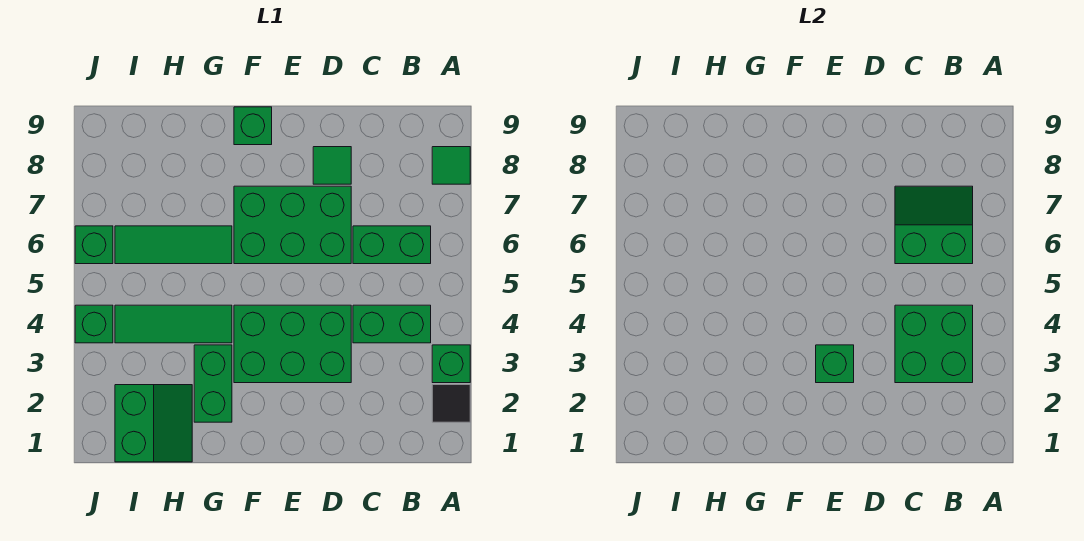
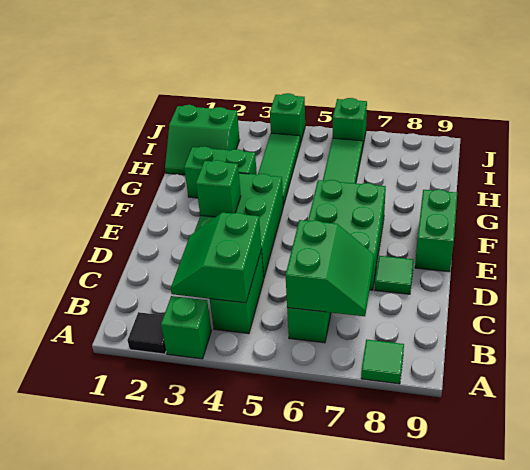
green 2x2 brick [895,305,973,383] -> green 2x2 slope [171,212,261,303]
green 1x1 brick [234,107,272,145] -> green 1x2 brick [415,189,457,272]

